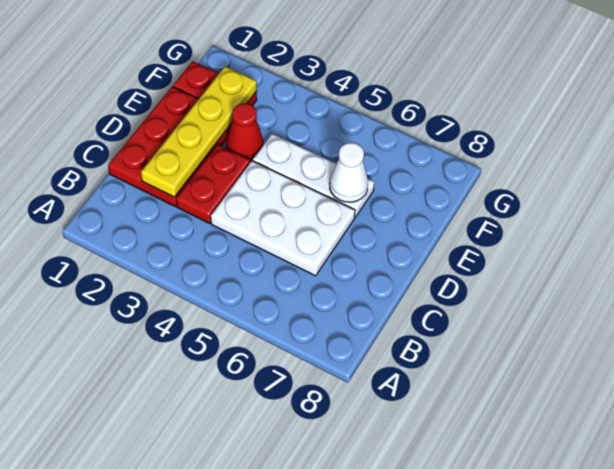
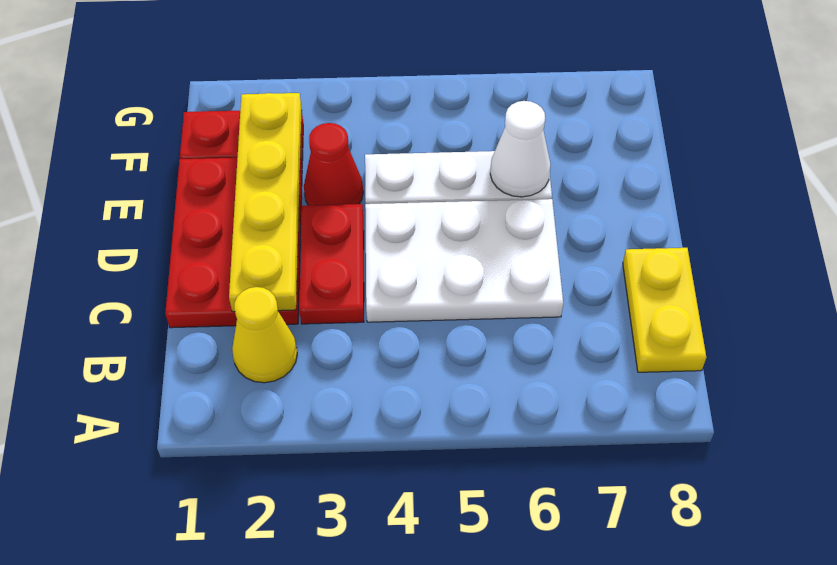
none -> yellow 1x1 cone [232,287,297,383]
none -> yellow 1x2 plate [623,248,706,372]

